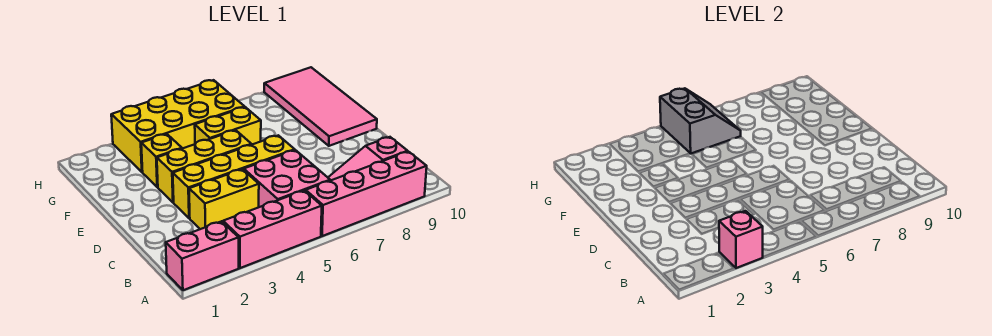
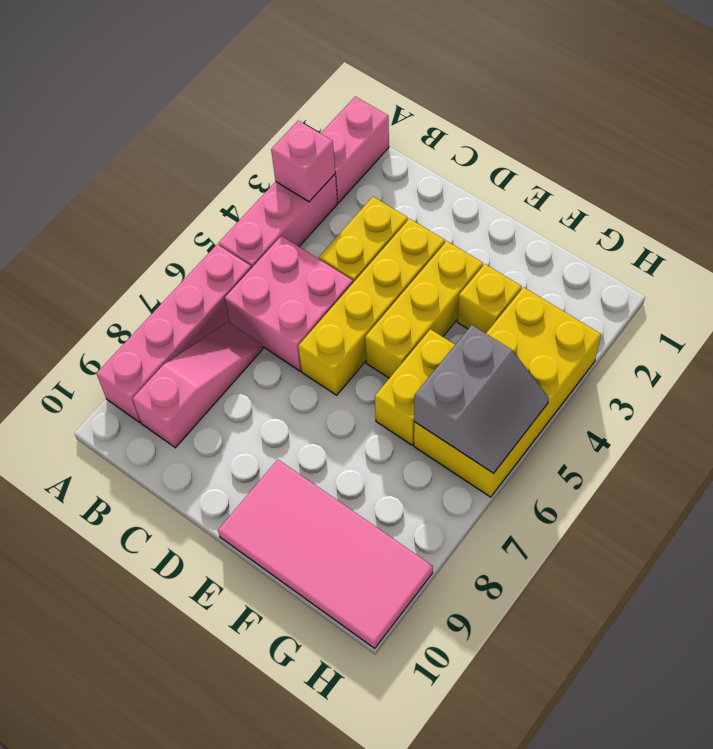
grey 2x2 slope [660,88,741,153] -> grey 2x2 slope turned to [414,325,549,473]

